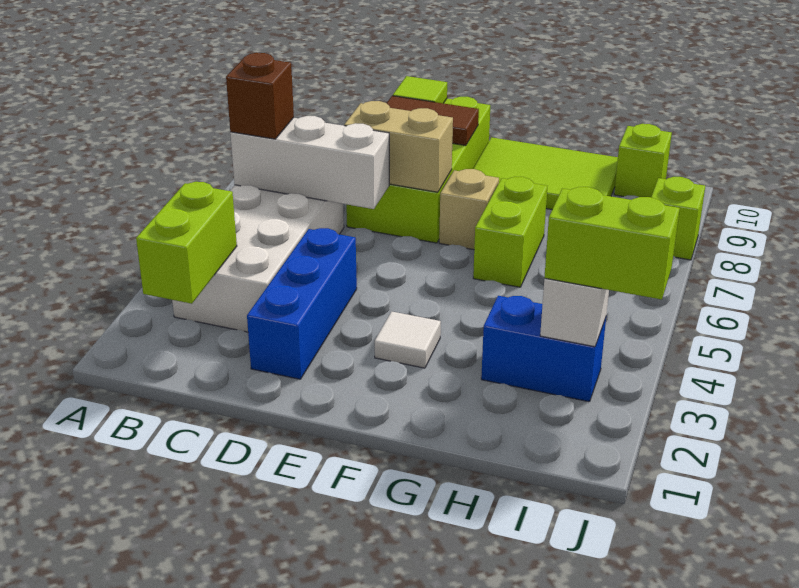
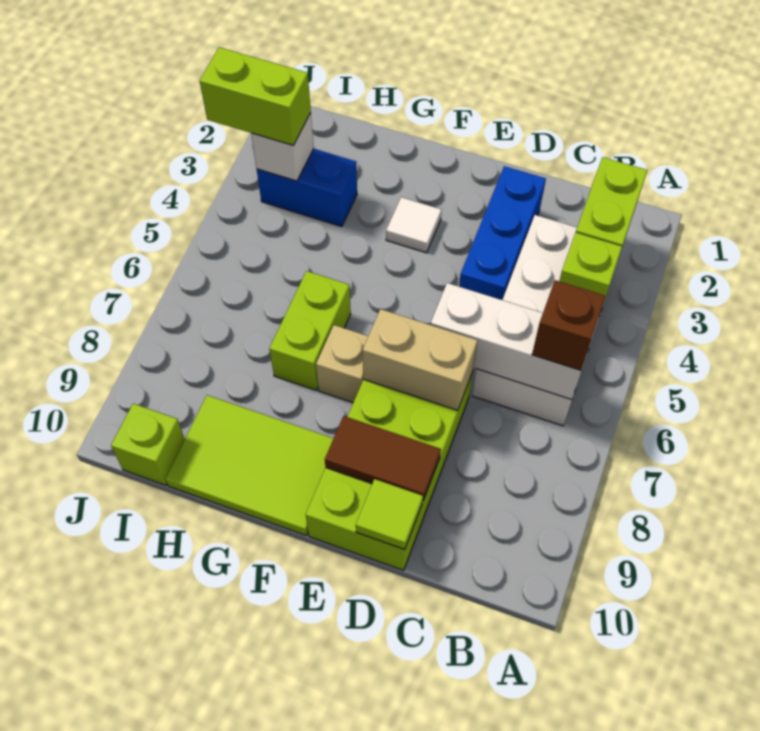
lime 1x1 brick [651,177,705,260] -> lime 1x1 brick moved to [559,233,622,316]

